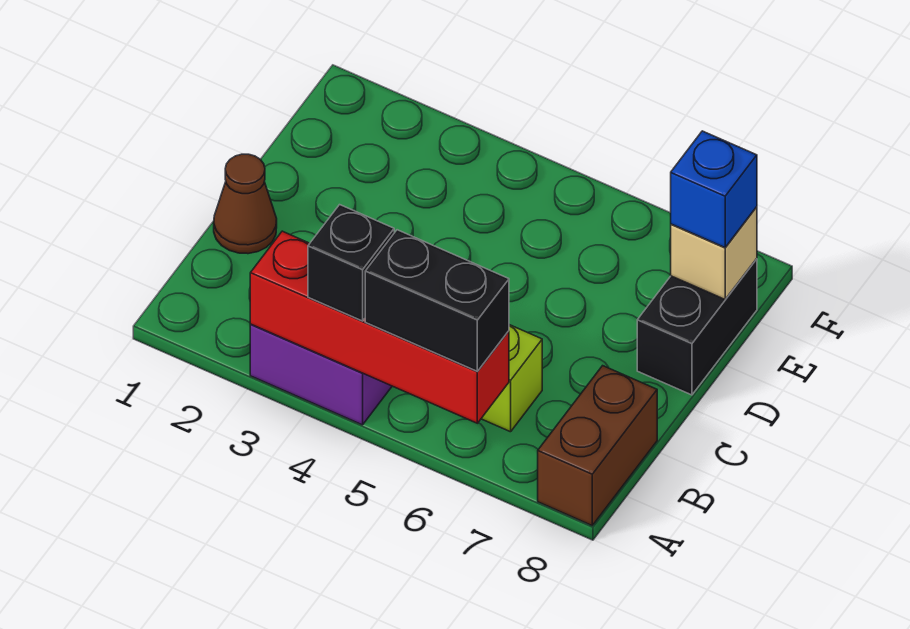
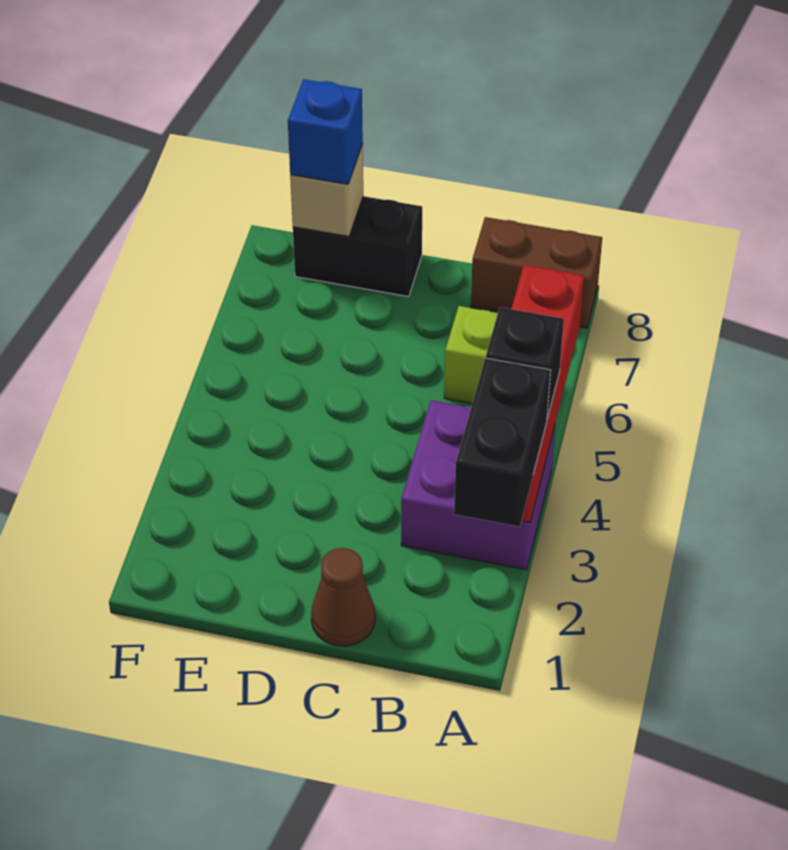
black 1x2 brick [365,230,509,371] -> black 1x2 brick moved to [454,358,551,527]

